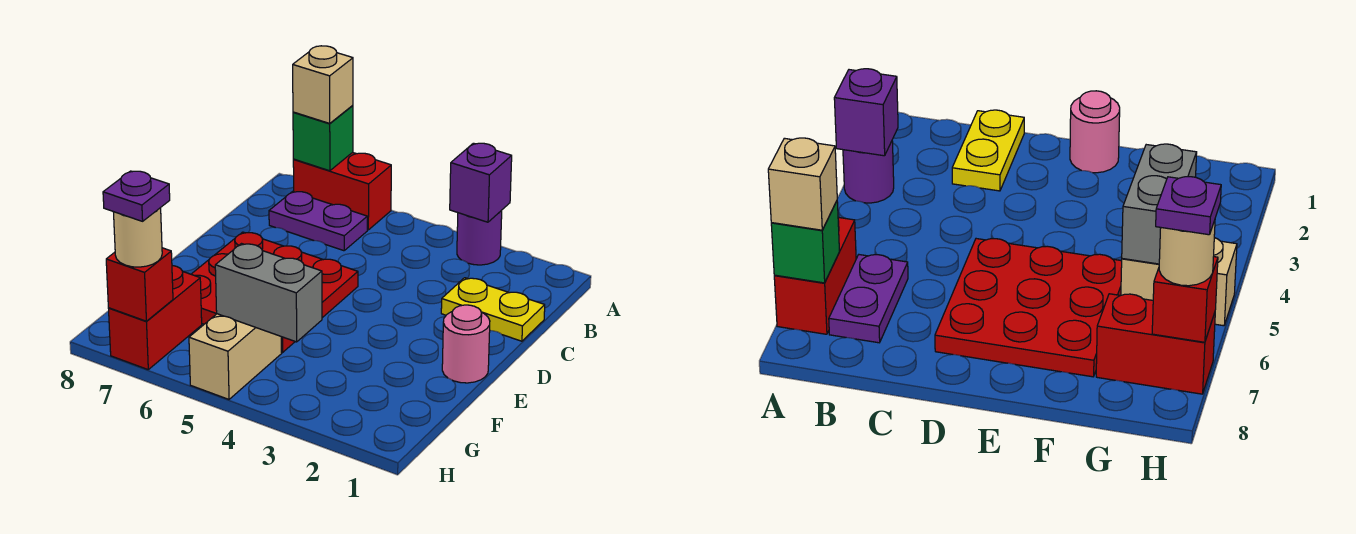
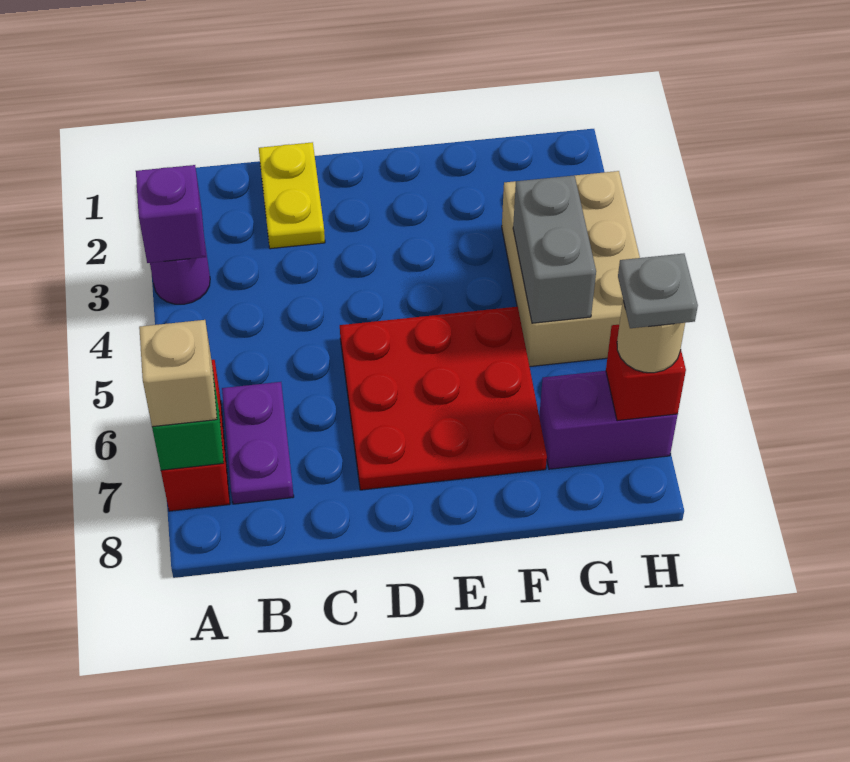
pink 1x1 round brick [442,305,490,383] -> none
tan 1x2 brick [189,314,282,399] -> tan 2x3 brick [502,171,640,367]
red 1x2 brick [108,266,202,369] -> purple 1x2 brick [539,371,678,469]
purple 1x1 plate [103,171,170,221] -> grey 1x1 plate [618,254,698,328]

